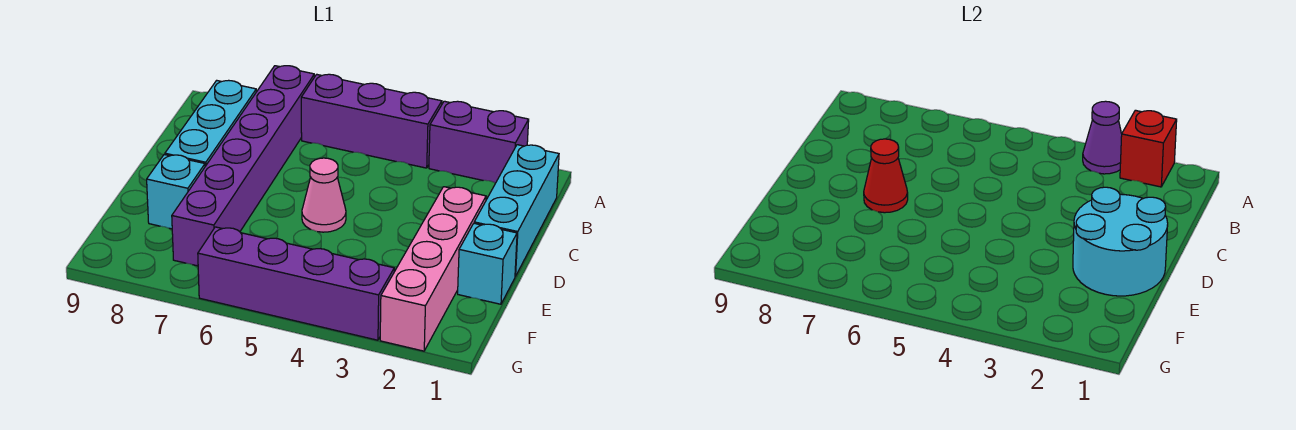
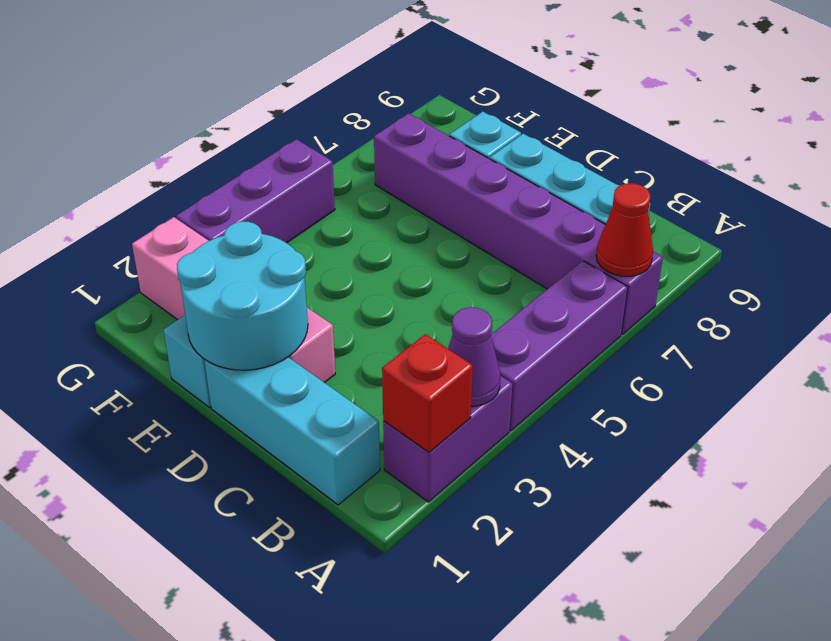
pink 1x1 cone [302,158,346,232] -> none
red 1x1 cone [864,139,908,213] -> red 1x1 cone moved to [596,183,653,276]
purple 1x4 brick [198,227,394,340] -> purple 1x3 brick [176,139,335,243]

